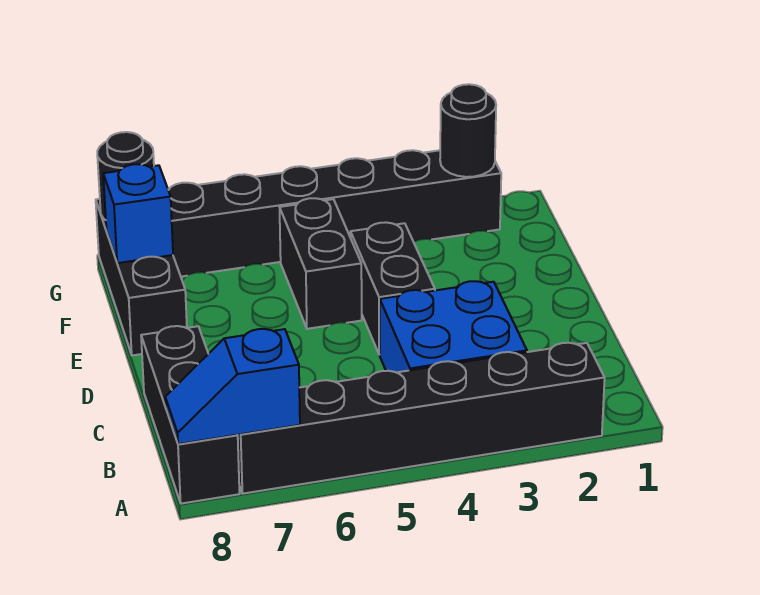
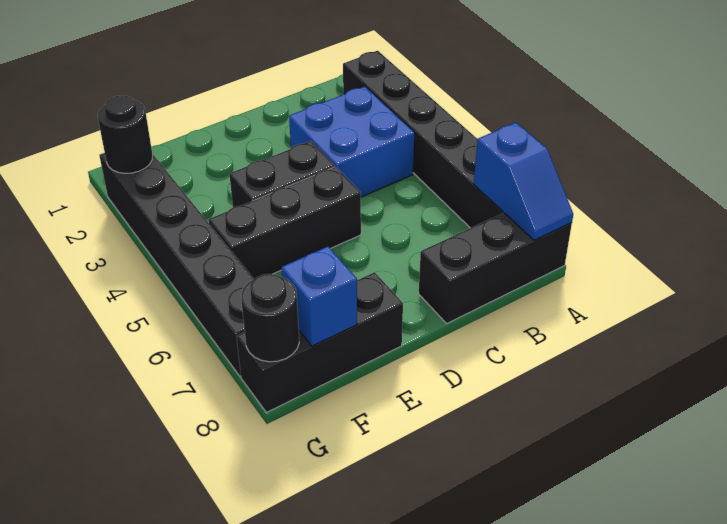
black 1x2 brick [280,198,362,329] -> black 1x3 brick [209,167,361,279]

